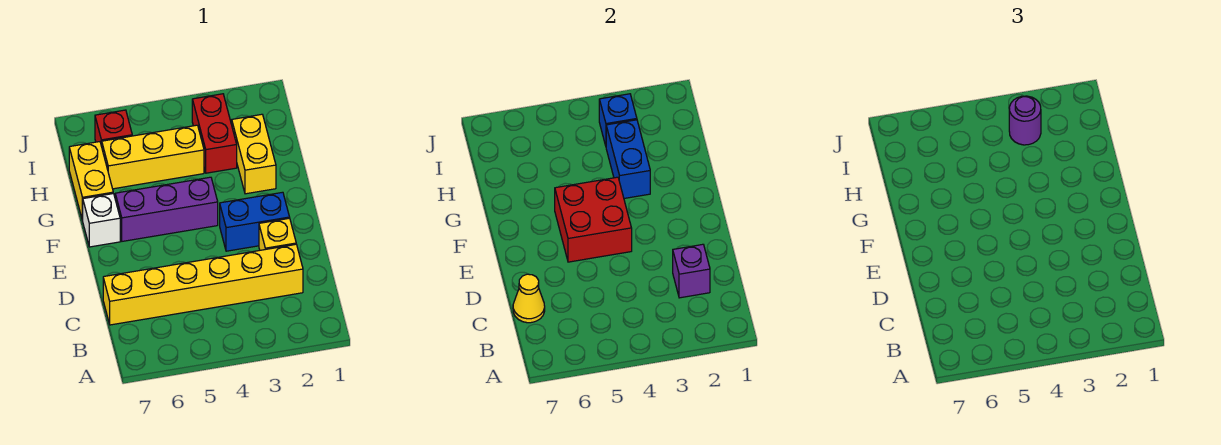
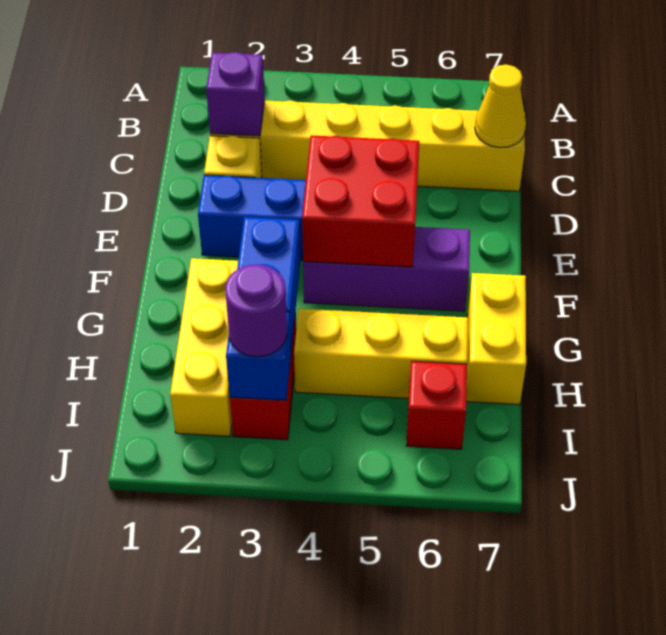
white 1x1 brick [83,194,120,247] -> none
yellow 1x2 brick [232,114,276,194] -> yellow 1x3 brick [170,258,238,436]

